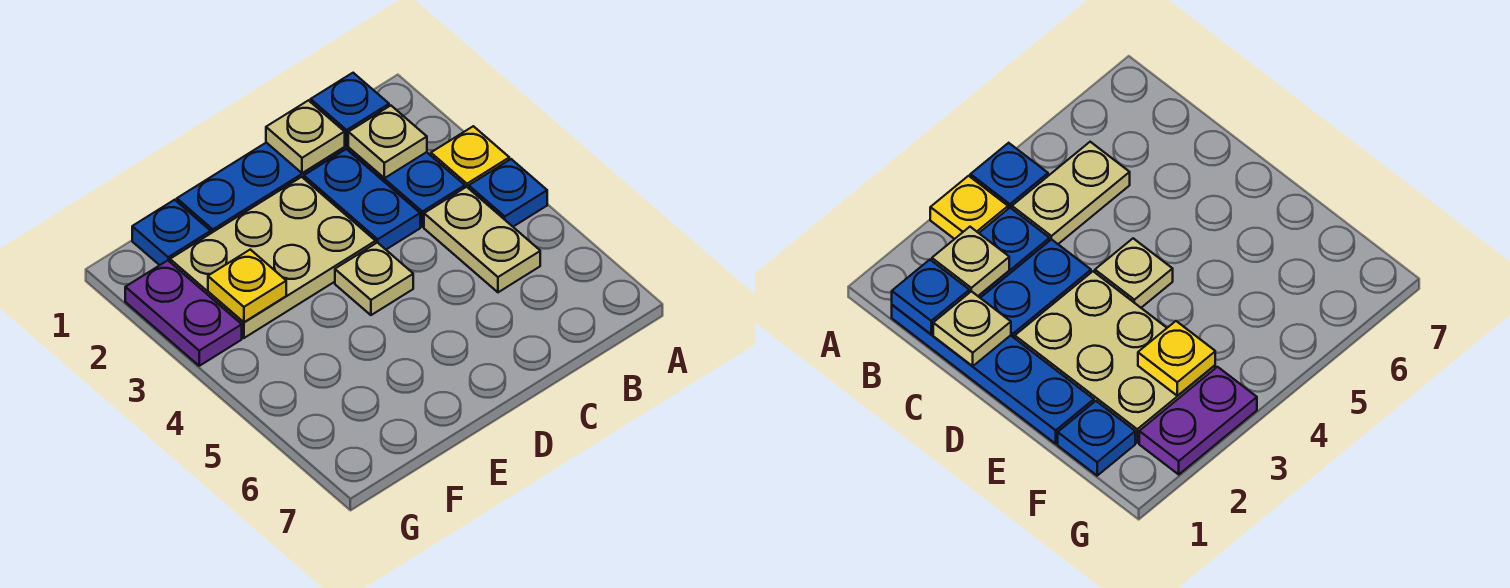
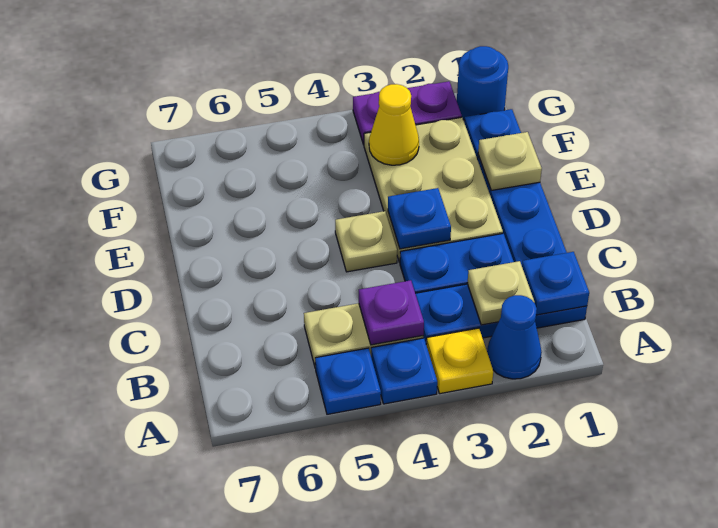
none -> blue 1x1 cone [487,295,542,379]
none -> blue 1x1 plate [315,348,381,414]
none -> purple 1x1 plate [359,280,424,345]
tan 1x1 plate [266,100,345,173] -> tan 1x1 plate moved to [478,132,542,190]
none -> blue 1x1 plate [388,188,451,249]
yellow 1x1 plate [208,250,286,322] -> yellow 1x1 cone [369,84,419,165]
none -> blue 1x1 round brick [457,46,508,120]

